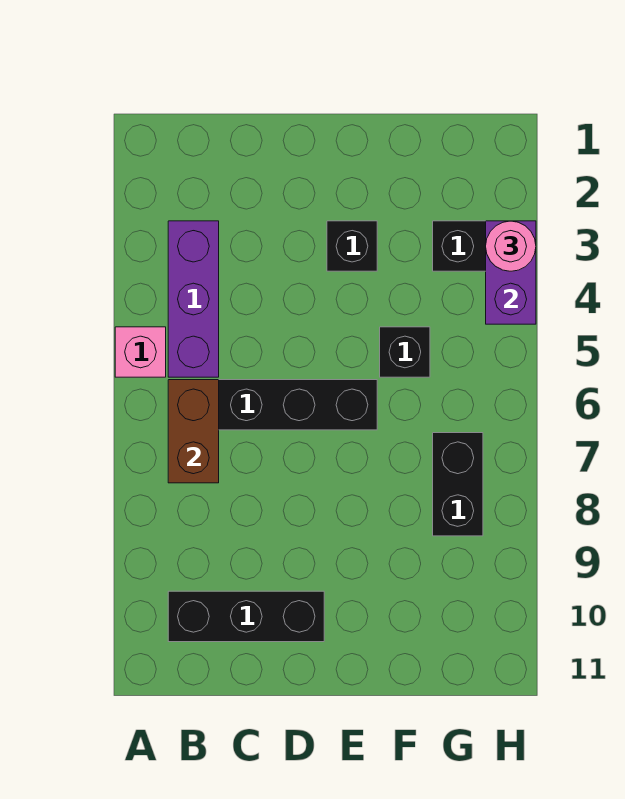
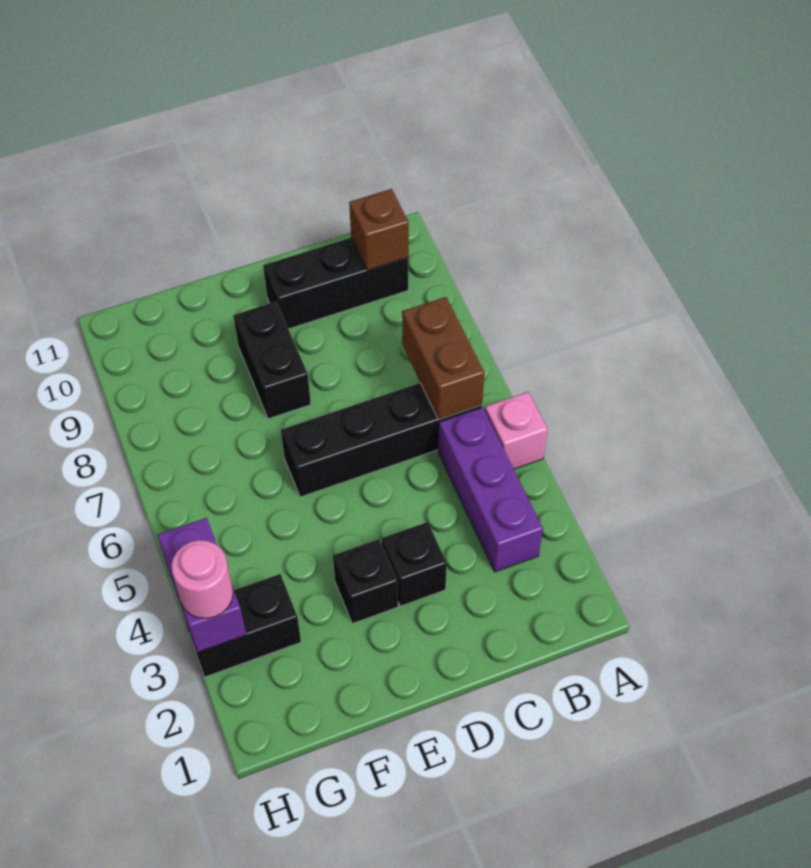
none -> brown 1x1 brick [349,189,409,270]
black 1x1 brick [380,327,430,377] -> black 1x1 brick moved to [382,522,447,606]
black 1x2 brick [433,433,483,536] -> black 1x2 brick moved to [233,302,311,419]

